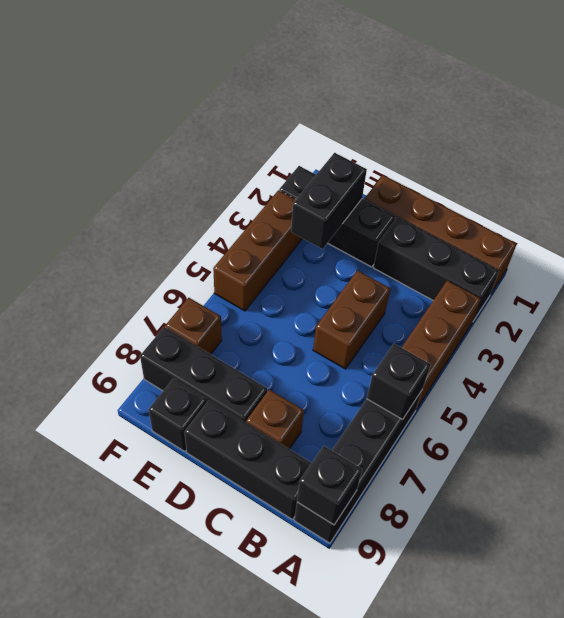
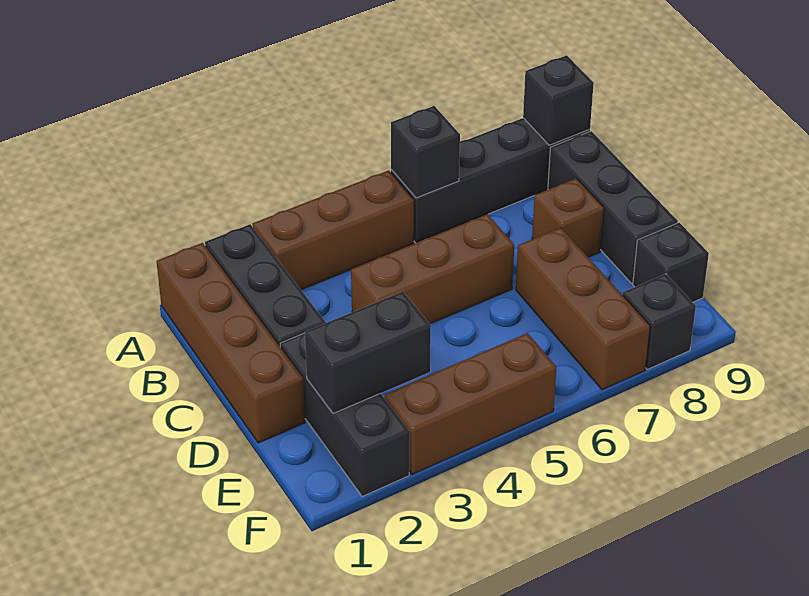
brown 1x2 brick [313,270,391,369] -> brown 1x3 brick [351,214,514,324]
black 1x3 brick [140,327,267,422] -> black 1x1 brick [623,274,696,369]
brown 1x1 brick [165,298,222,354] -> brown 1x3 brick [516,228,650,390]

